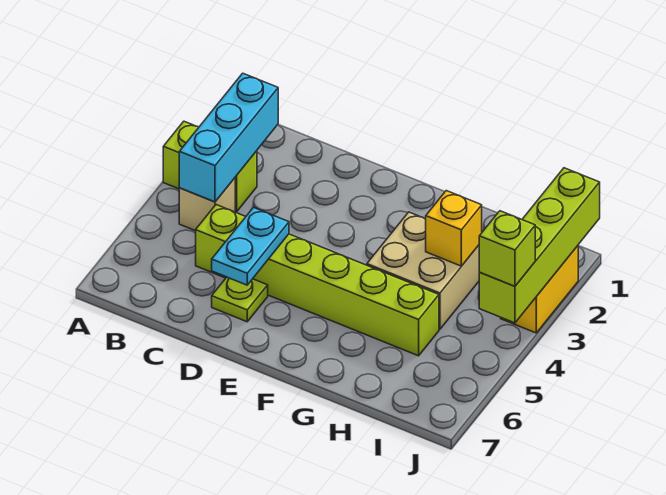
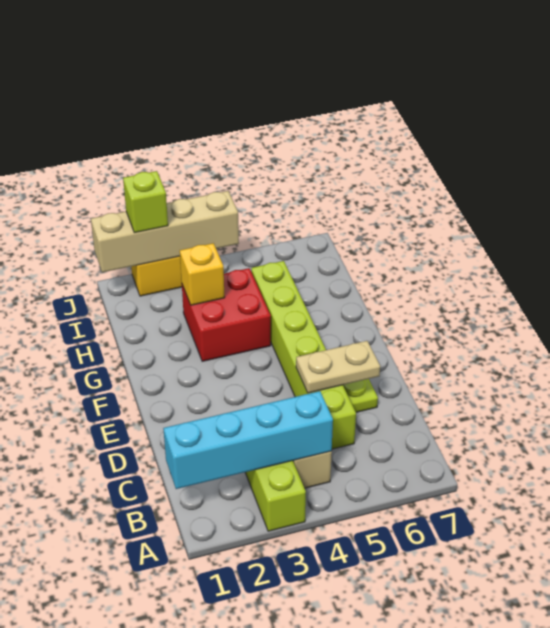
cyan 1x3 brick [179,73,278,202] -> cyan 1x4 brick [163,391,333,489]
cyan 1x2 plate [212,207,289,285] -> tan 1x2 plate [296,341,380,393]
tan 2x2 brick [367,212,480,329] -> red 2x2 brick [182,268,271,361]
lime 1x4 brick [479,168,600,323] -> tan 1x4 brick [91,191,239,272]
lime 1x1 brick [479,211,535,286] -> lime 1x1 brick moved to [123,171,168,233]

